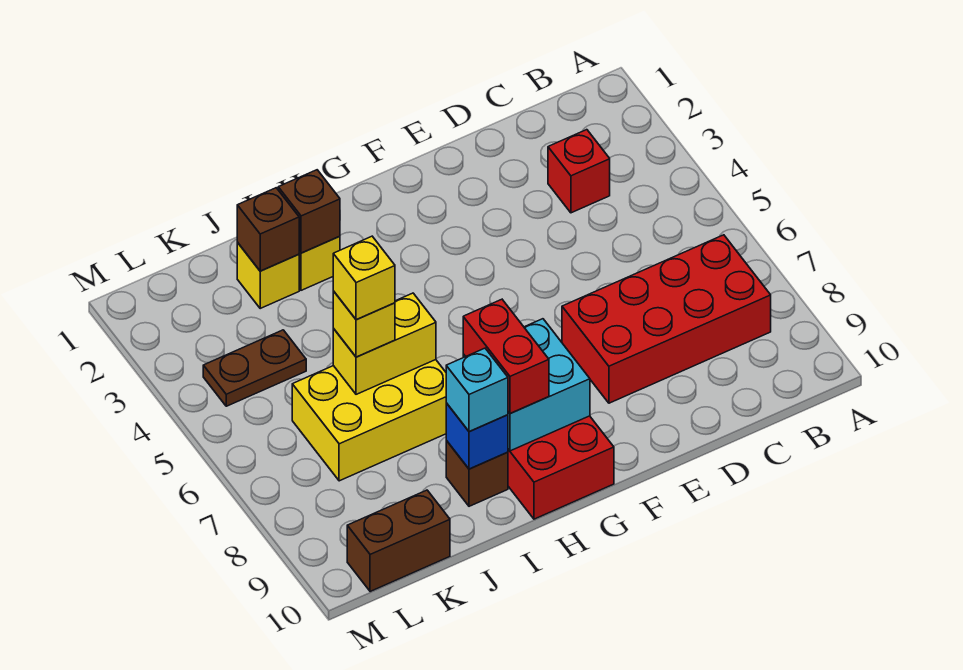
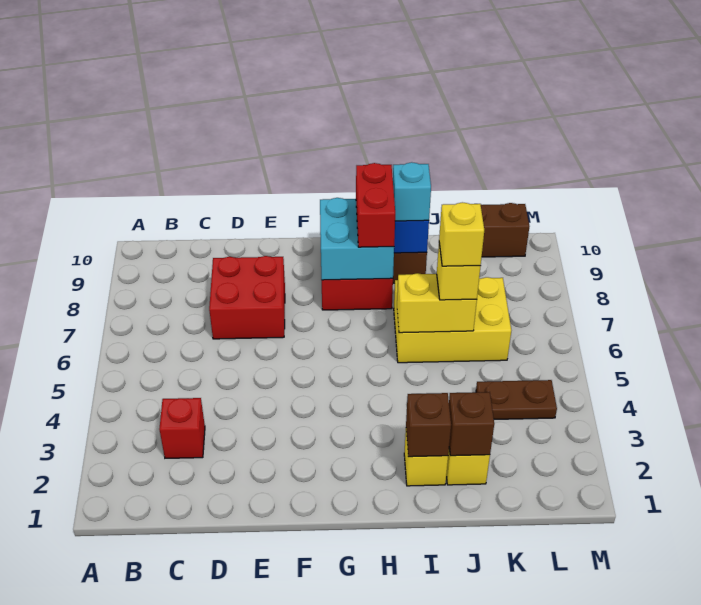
red 2x4 brick [562,235,771,403] -> red 2x2 brick [209,256,285,339]

